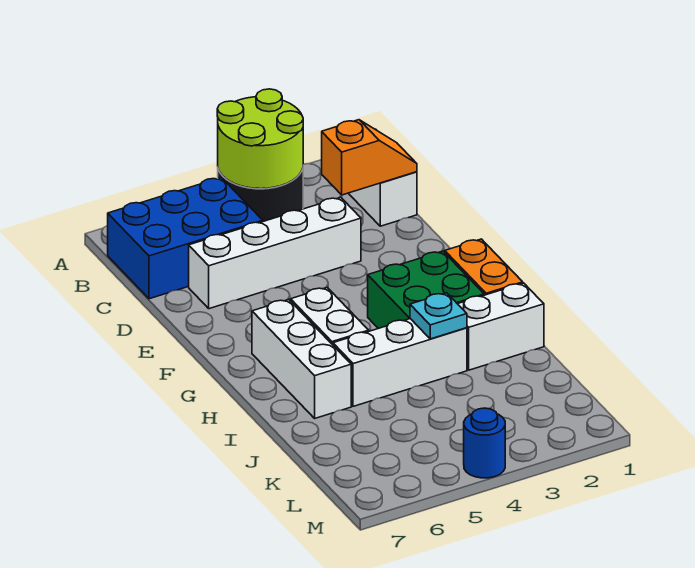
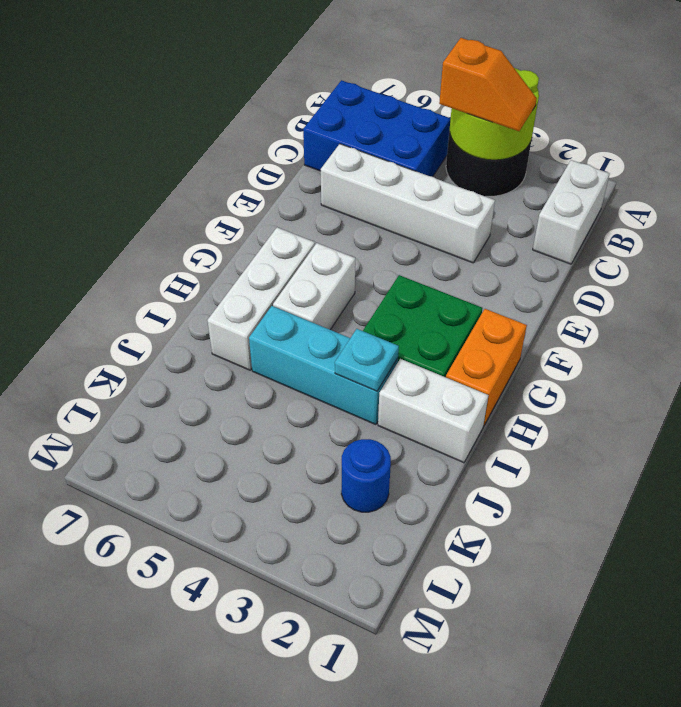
orange 1x2 slope [322,120,417,195] -> orange 1x2 slope moved to [439,38,537,131]
white 1x3 brick [333,319,467,406] -> cyan 1x3 brick [249,306,398,424]
blue 1x1 round brick [464,408,505,478] -> blue 1x1 round brick moved to [341,439,391,512]

